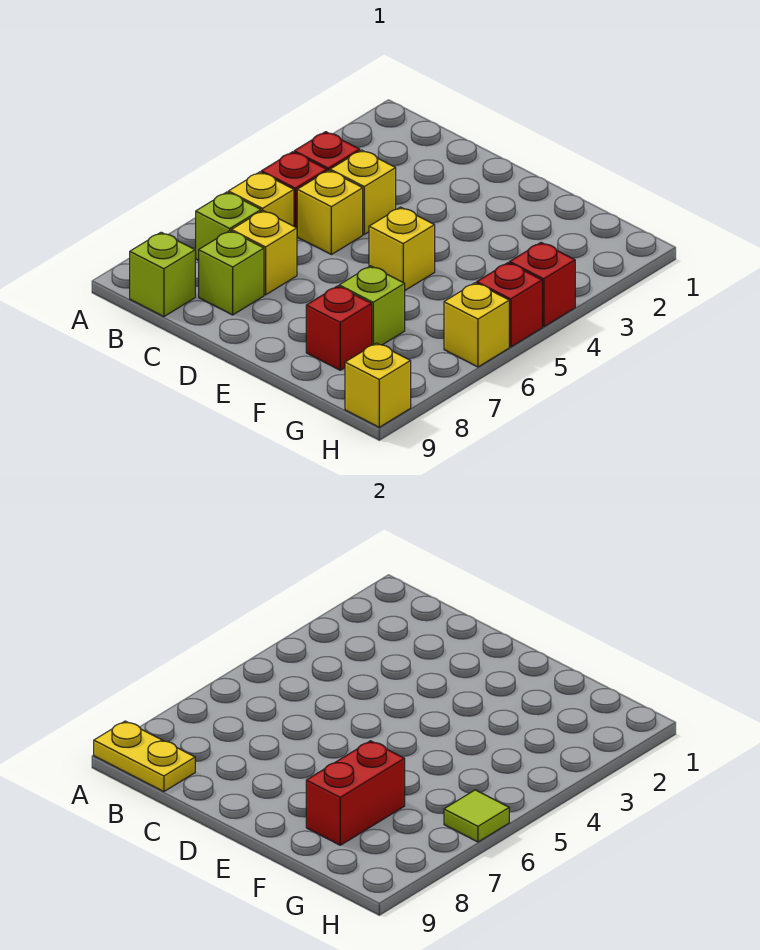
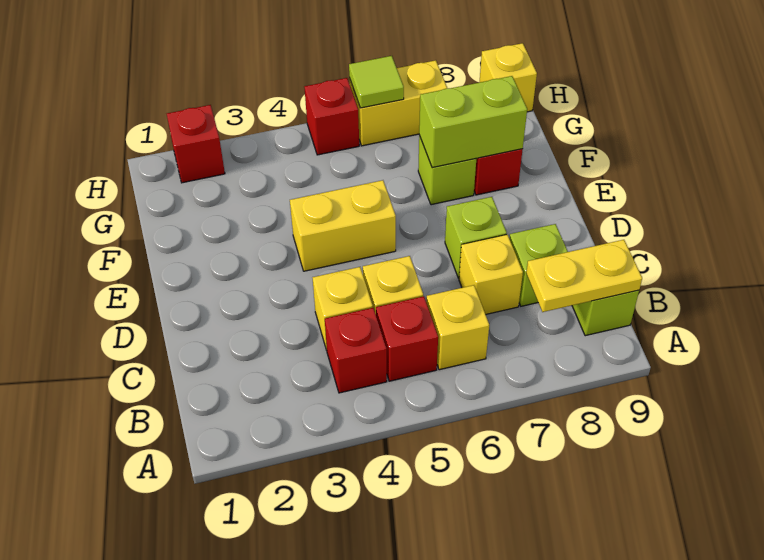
yellow 1x2 plate [94,721,195,792] -> yellow 1x2 plate turned to [526,240,642,312]
lime 1x1 brick [196,192,261,261] -> lime 1x1 brick moved to [445,197,507,278]
yellow 1x1 brick [369,207,435,290] -> yellow 1x2 brick [290,180,396,271]
red 1x2 brick [306,741,405,845] -> lime 1x2 brick [419,76,527,168]
red 1x1 brick [510,243,575,327] -> red 1x1 brick moved to [167,105,225,183]
yellow 1x1 brick [444,283,509,367] -> yellow 1x2 brick [349,60,447,146]

